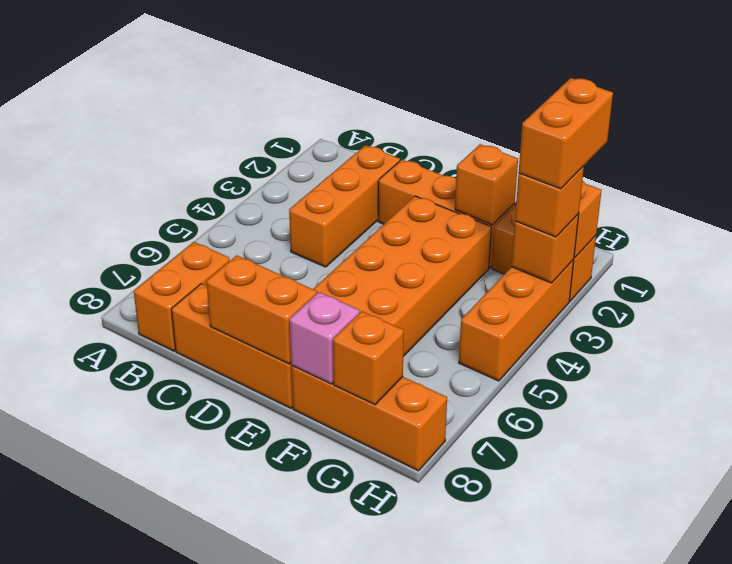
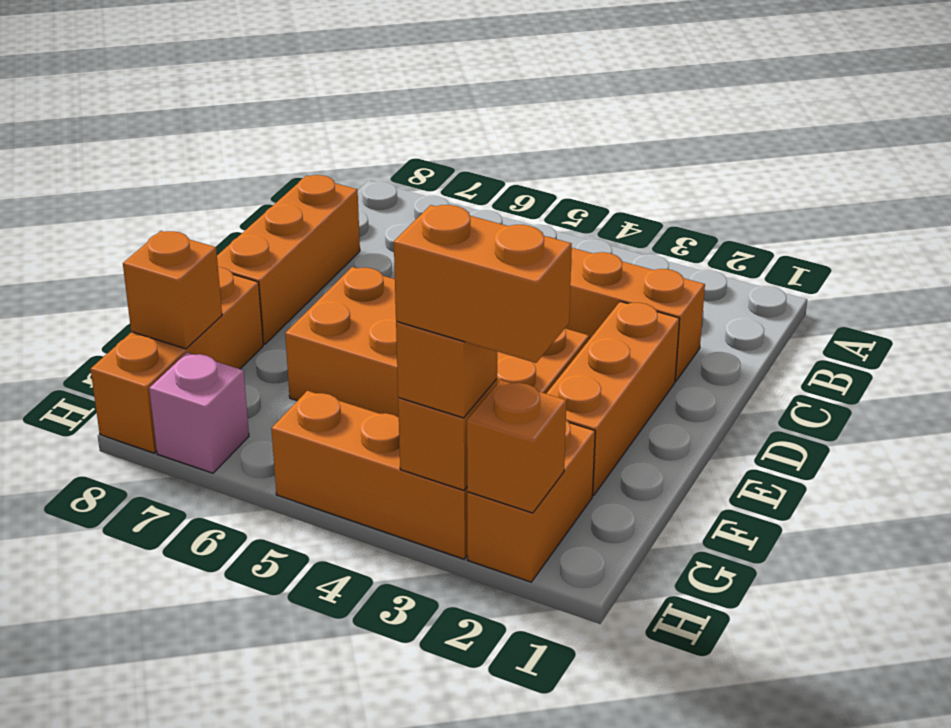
orange 1x2 brick [134,242,230,351] -> none
orange 1x2 brick [206,255,317,364] -> none
orange 1x1 brick [455,144,518,225] -> none
pink 1x1 brick [290,292,360,384] -> pink 1x1 brick moved to [149,352,249,473]

